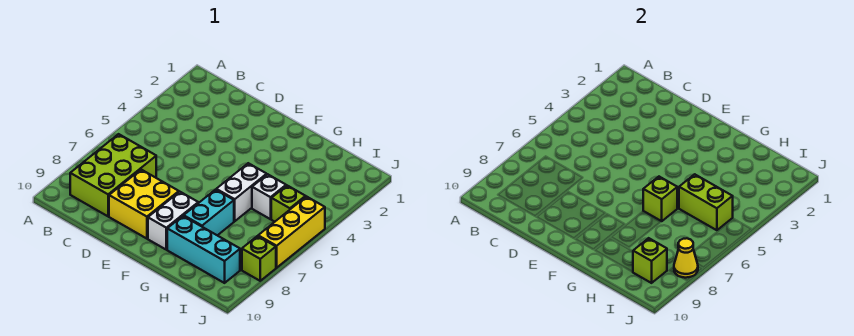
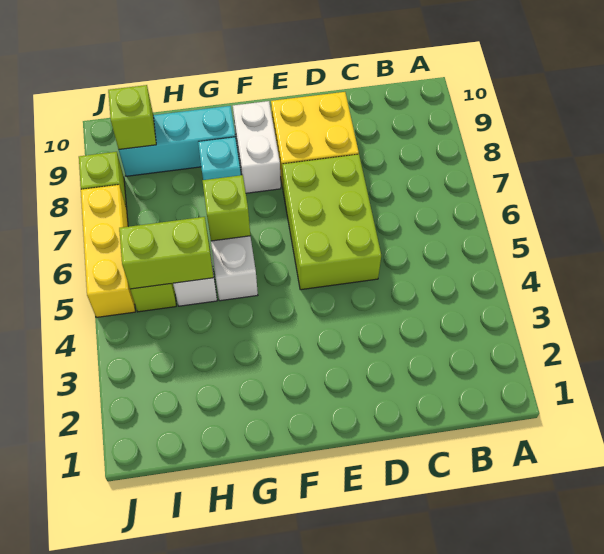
lime 2x3 brick [70,134,156,216] -> lime 2x3 brick moved to [282,154,381,290]
cyan 1x2 brick [184,190,234,235] -> cyan 1x1 brick [198,137,241,180]
yellow 1x1 cone [674,238,698,278] -> none

